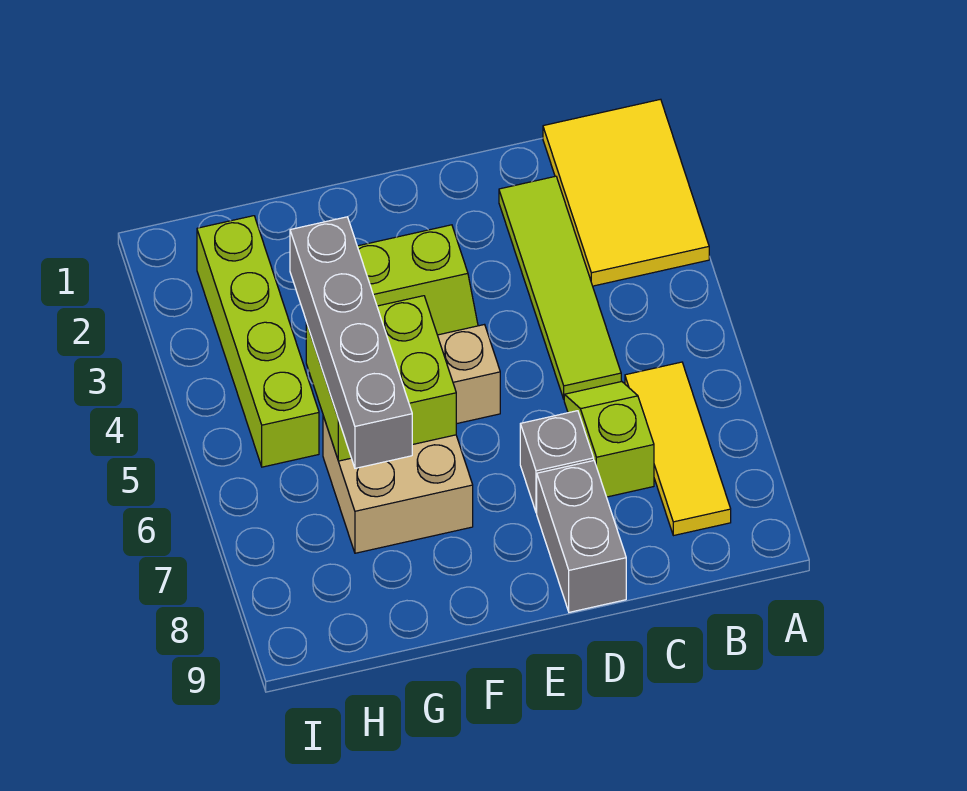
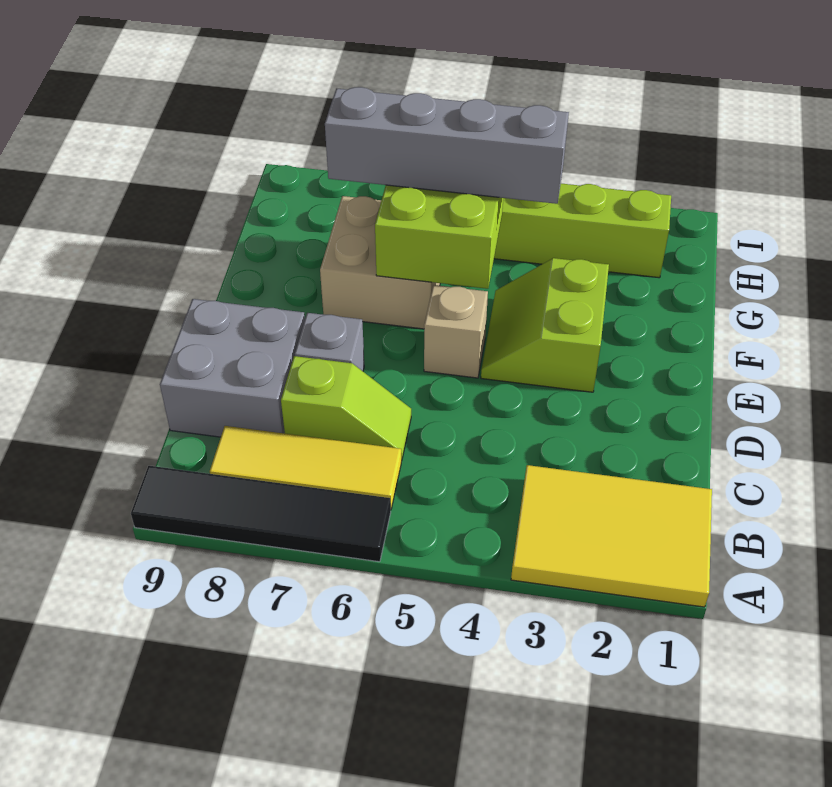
none -> black 1x4 tile [131,466,391,562]
lime 1x4 tile [499,176,621,399] -> none
grey 1x2 brick [537,461,626,612] -> grey 2x2 brick [160,299,305,437]

